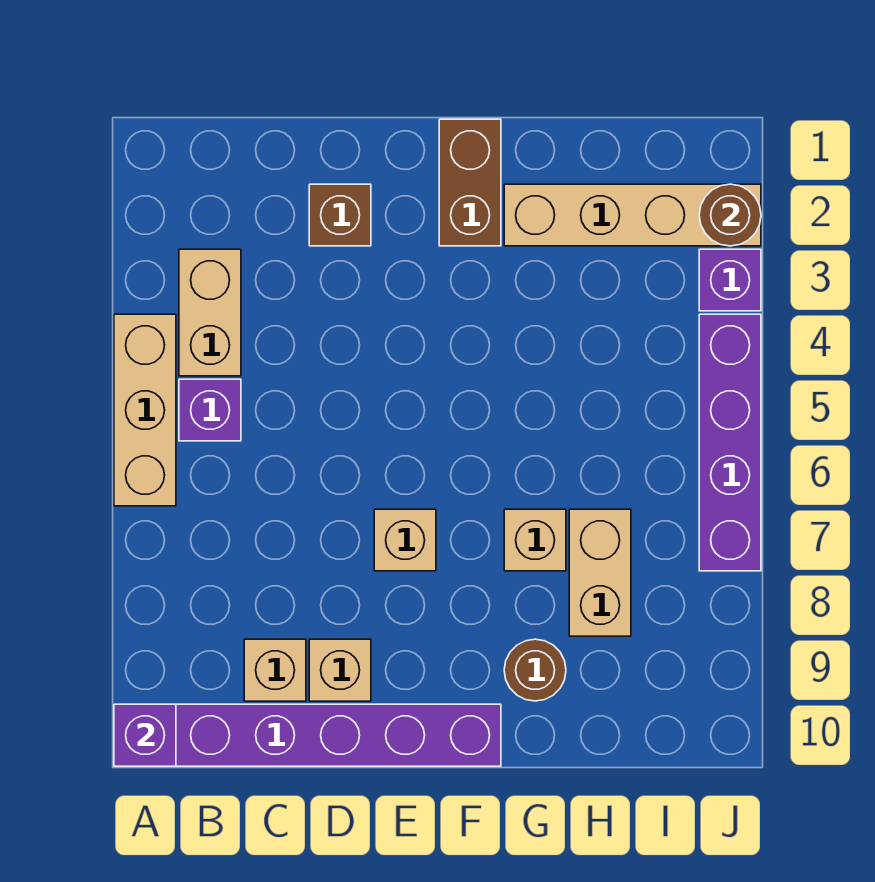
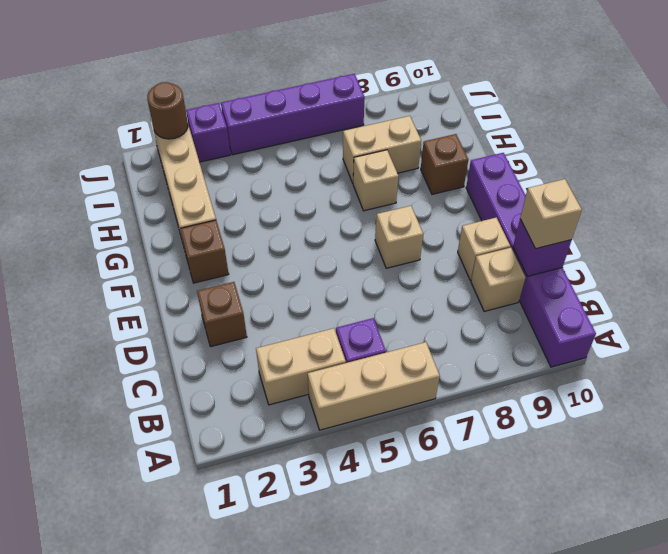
purple 1x1 brick [114,704,176,766] -> purple 1x1 brick moved to [513,219,572,276]
none -> tan 1x1 brick [520,179,582,249]
brown 1x2 brick [439,119,501,246] -> brown 1x1 brick [180,220,229,283]
brown 1x1 round brick [504,639,566,701] -> brown 1x1 brick [421,134,469,194]

